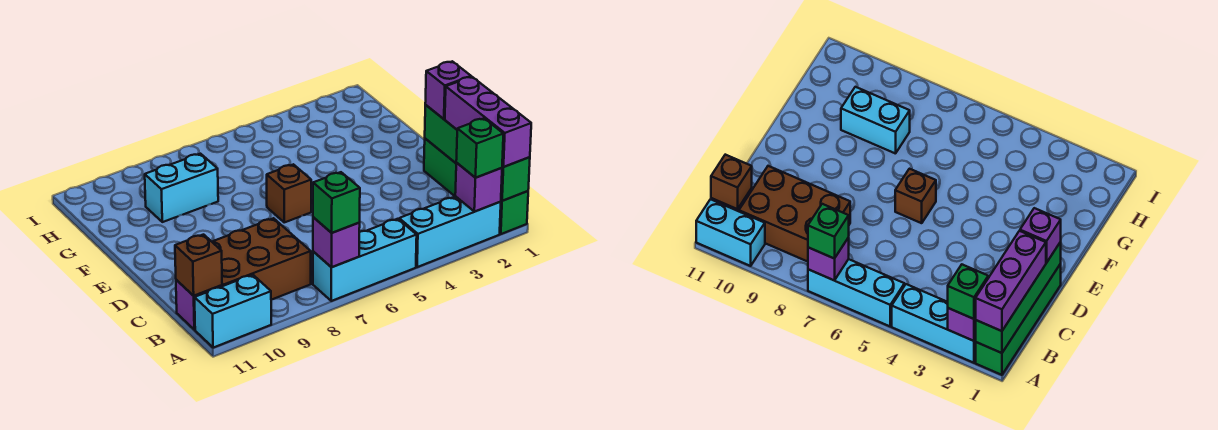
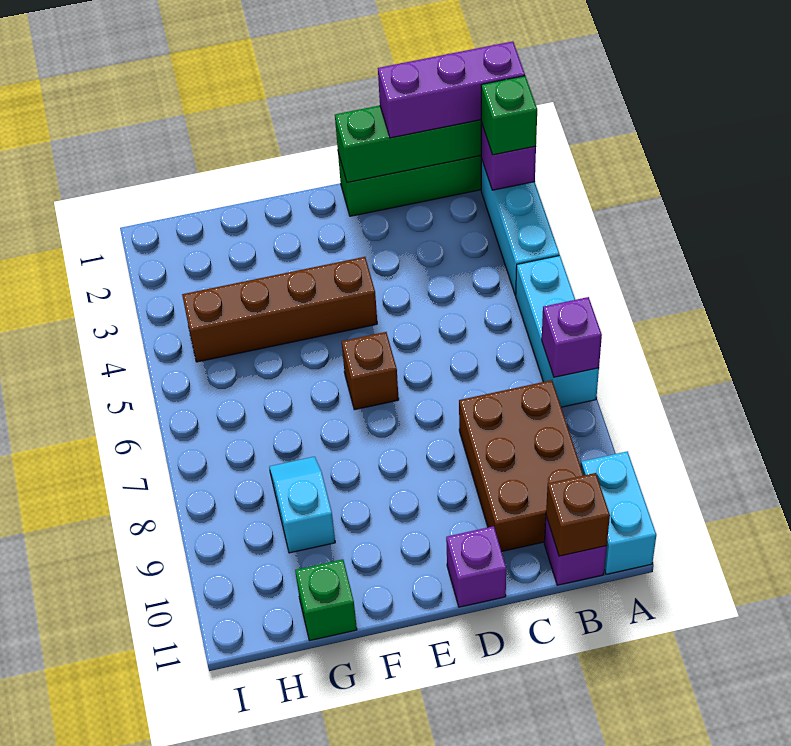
green 1x1 brick [313,172,360,233] -> green 1x1 brick moved to [295,559,357,641]
purple 1x1 brick [425,61,471,119] -> purple 1x1 brick moved to [446,526,506,607]
none -> brown 1x4 brick [182,257,377,362]
cyan 1x2 brick [145,154,218,222] -> cyan 1x2 slope [269,457,335,553]

